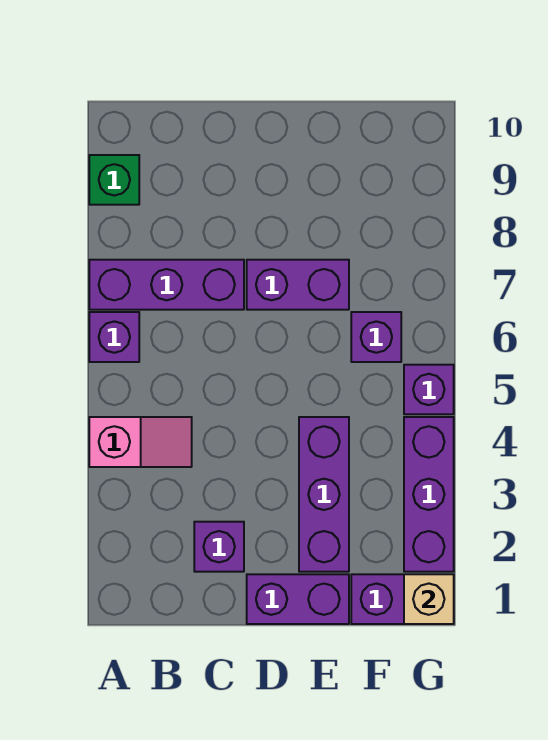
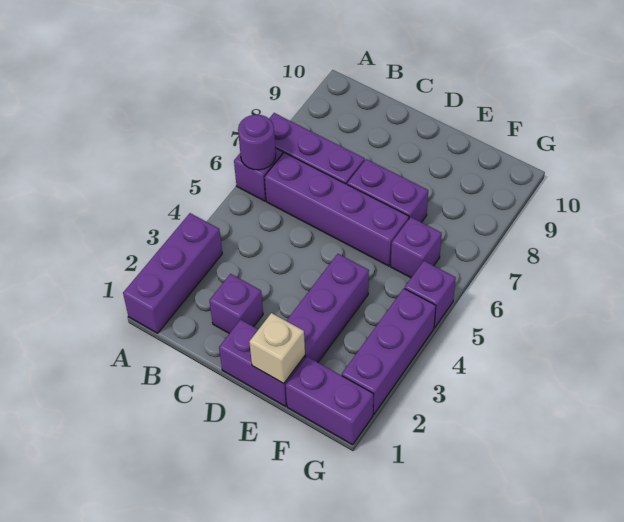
none -> purple 1x3 brick [123,213,222,333]
pink 1x2 slope [89,417,192,467] -> none
none -> purple 1x1 round brick [238,115,276,170]
green 1x1 brick [89,155,139,205] -> none
none -> purple 1x4 brick [265,153,409,266]
tan 1x1 brick [404,574,454,624] -> tan 1x1 brick moved to [249,313,305,384]

